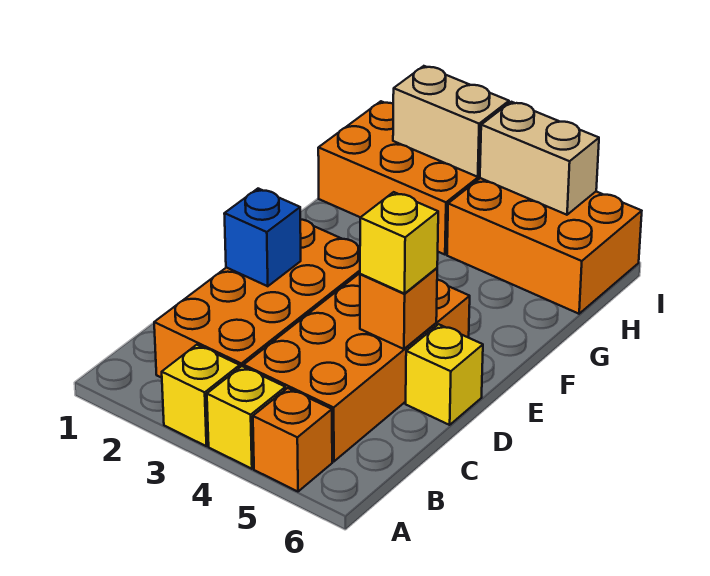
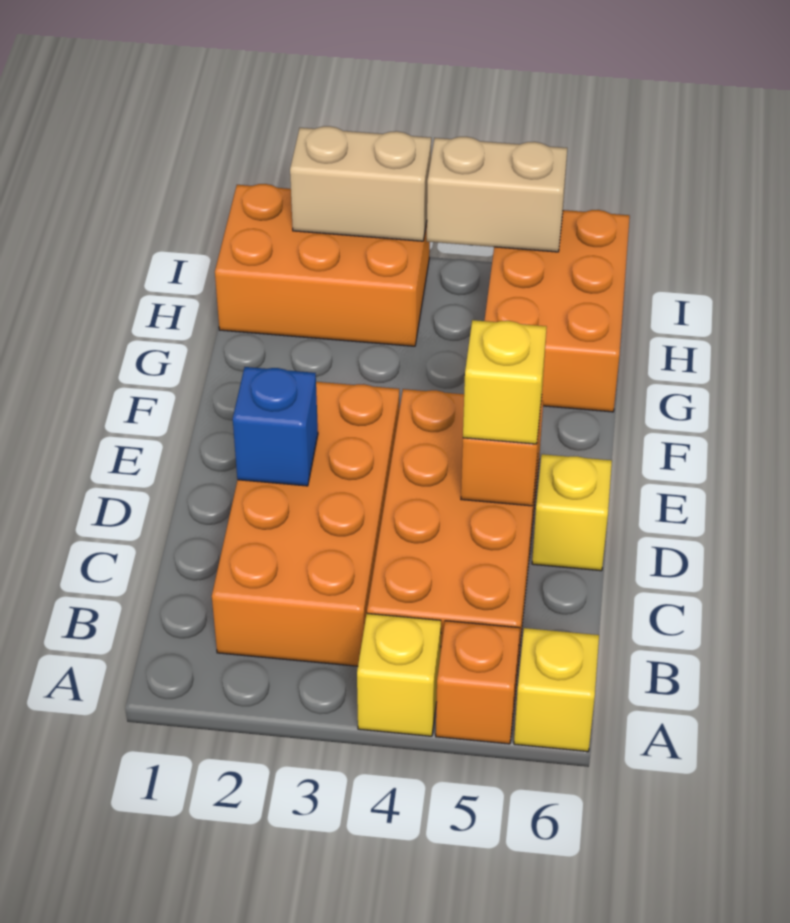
yellow 1x1 brick [162,345,240,446] -> yellow 1x1 brick moved to [514,628,599,752]
orange 2x3 brick [447,178,642,314] -> orange 2x3 brick turned to [484,210,630,412]

